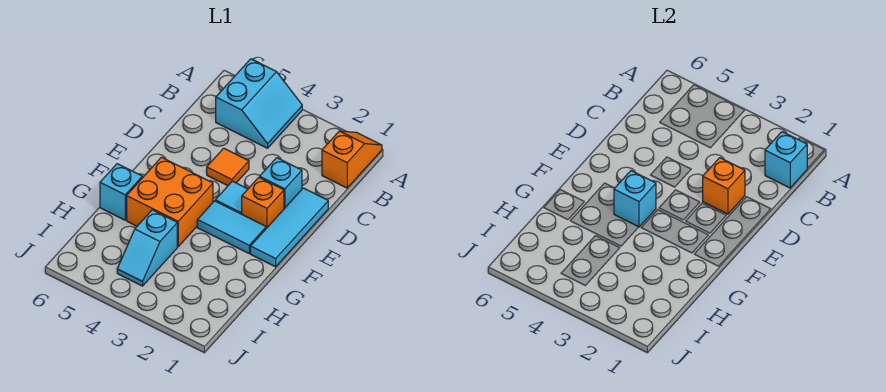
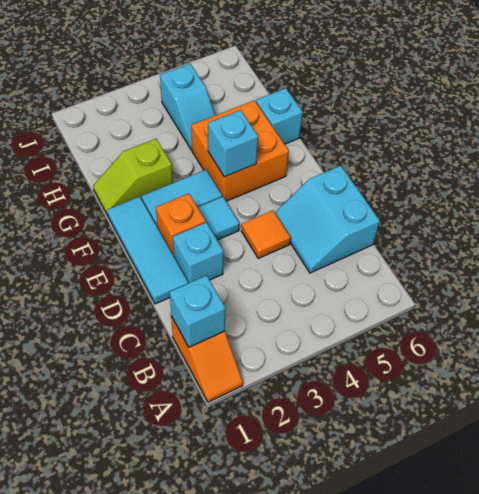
cyan 2x2 slope [216,59,302,148] -> cyan 2x2 slope moved to [275,166,380,273]
orange 1x1 brick [703,158,745,214] -> none
none -> lime 1x2 slope [93,139,173,215]
cyan 1x2 slope [117,210,177,286] -> cyan 1x2 slope turned to [160,64,215,150]

